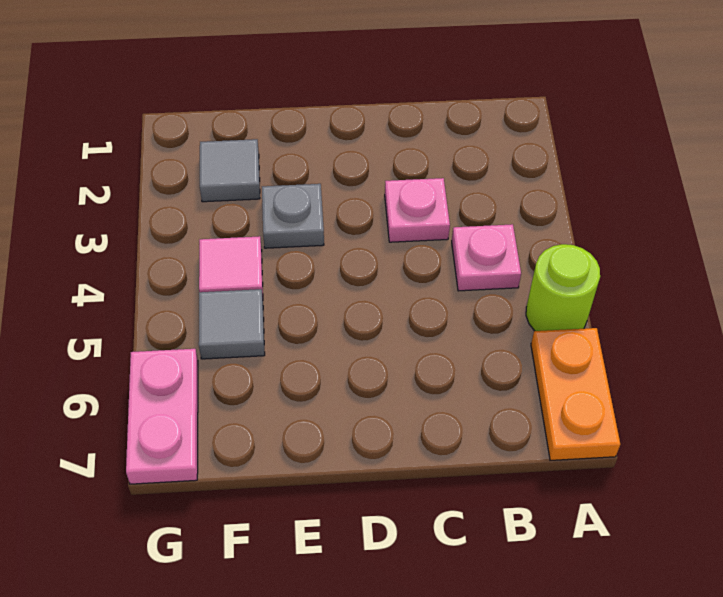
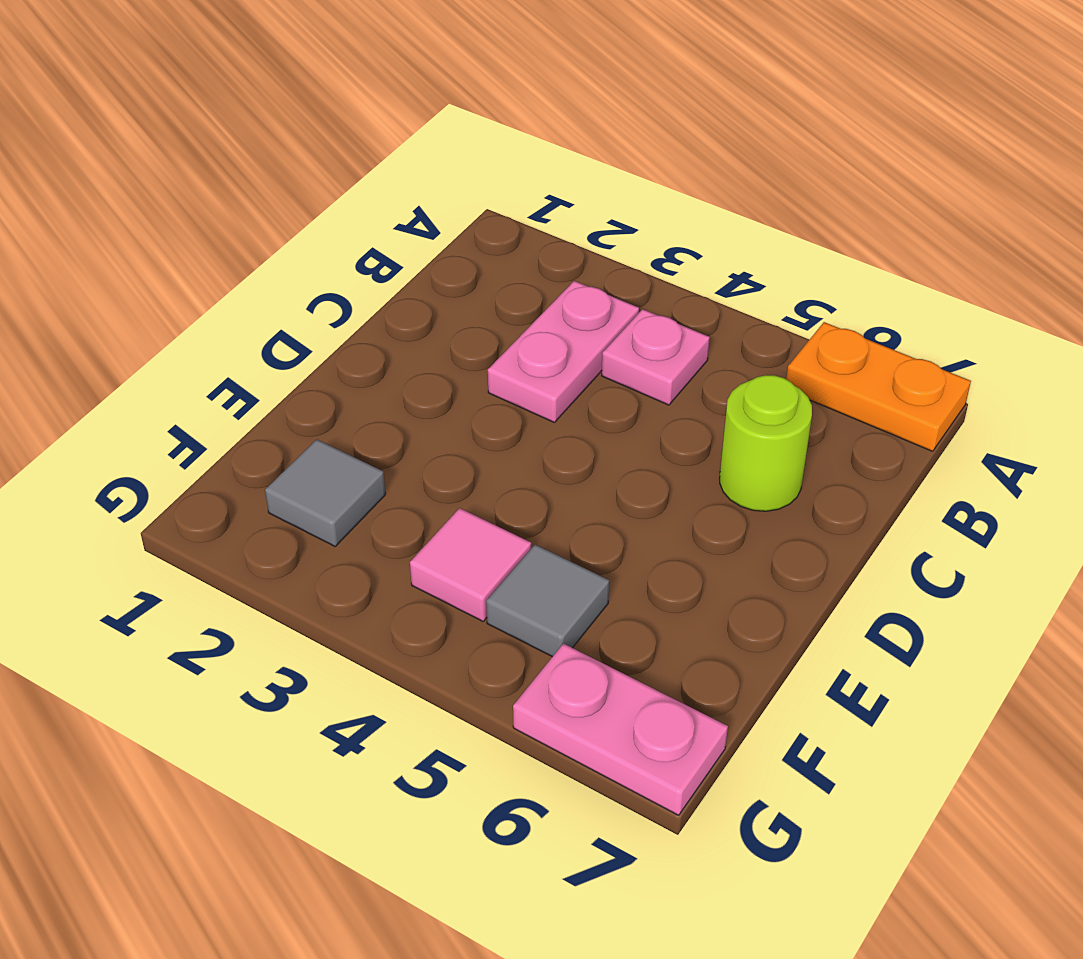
lime 1x1 round brick [526,244,600,331] -> lime 1x1 round brick moved to [720,375,812,511]
pink 1x1 plate [385,178,450,242] -> pink 1x2 plate [488,281,639,423]
grey 1x1 plate [262,184,324,248] -> none

